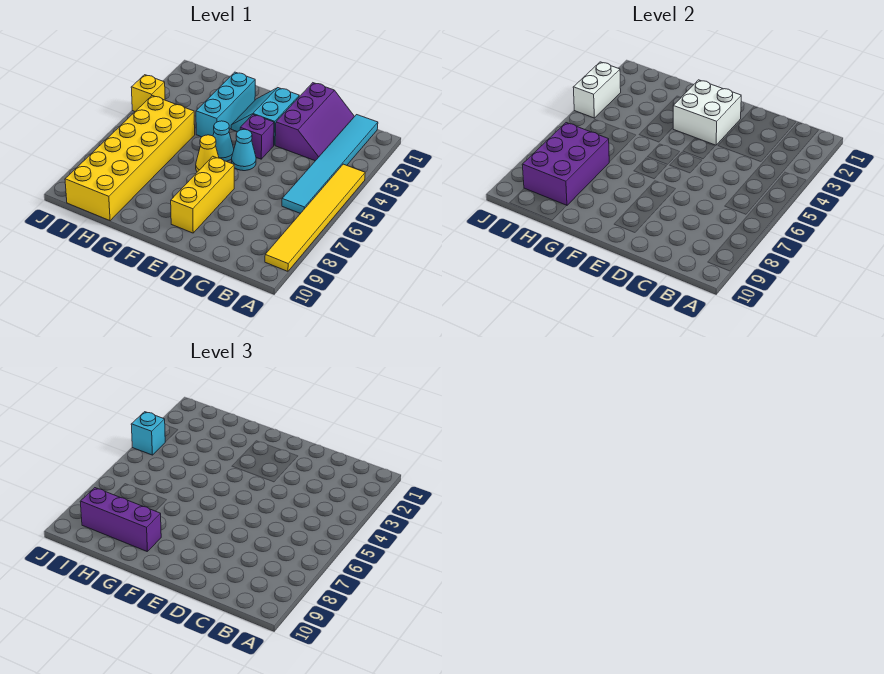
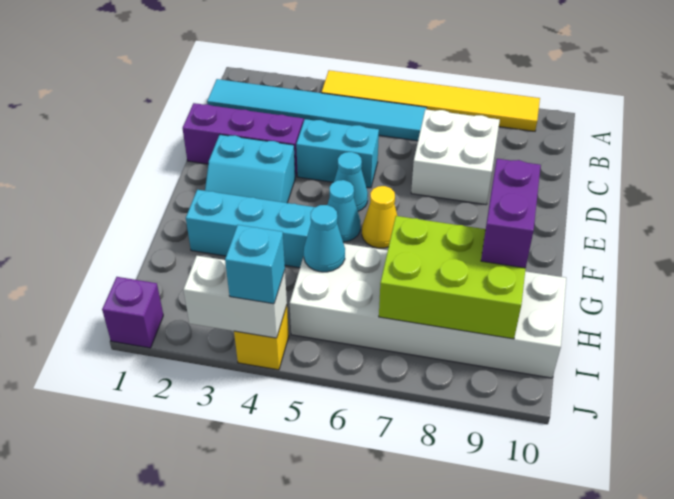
none -> cyan 1x2 brick [296,119,379,188]
white 2x2 brick [673,80,741,145] -> white 2x2 brick moved to [411,109,500,205]
purple 1x1 brick [240,115,274,159] -> purple 1x1 brick moved to [102,277,163,348]
yellow 1x3 brick [171,156,234,233] -> none
purple 1x3 brick [80,488,161,551] -> purple 1x2 brick [481,159,541,268]
yellow 2x6 brick [65,96,195,221] -> white 2x6 brick [290,244,566,378]
none -> cyan 1x1 cone [304,205,345,272]
purple 2x3 brick [522,123,609,205] -> lime 2x3 brick [379,216,526,339]

